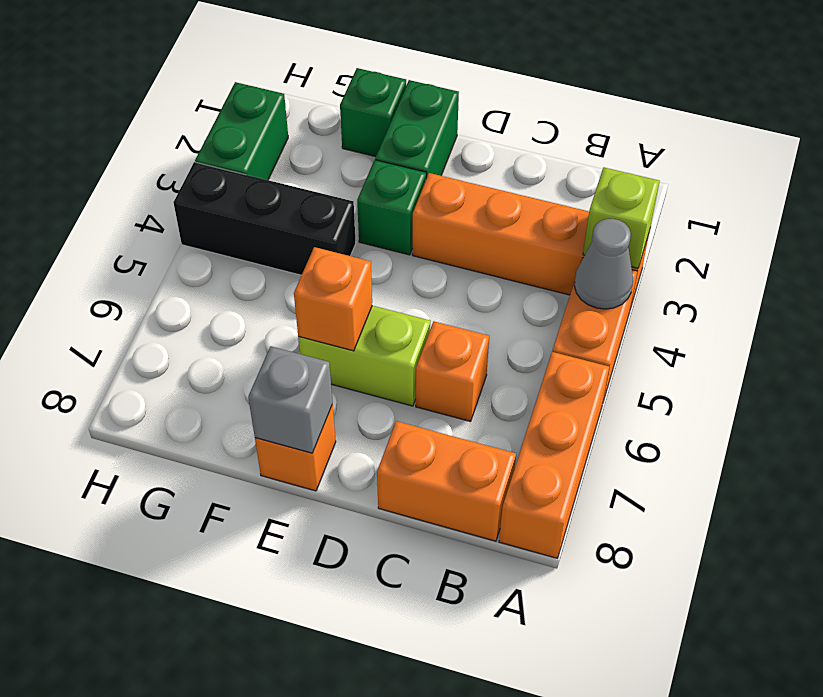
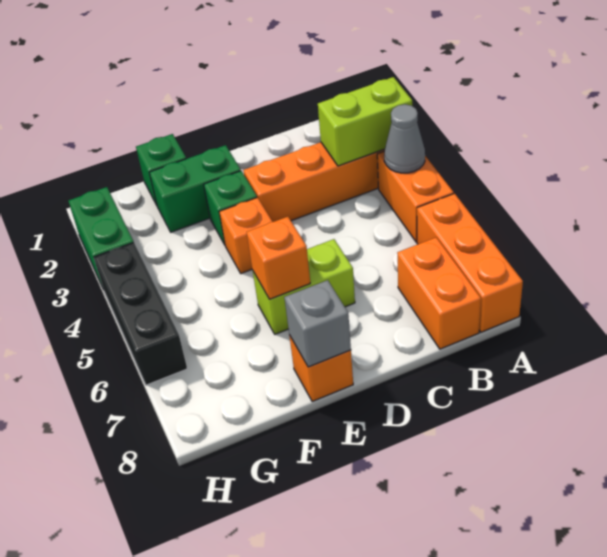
lime 1x1 brick [583,167,660,268] -> lime 1x2 brick [318,77,412,166]
orange 1x2 brick [377,421,516,541] -> orange 1x2 brick turned to [397,237,481,349]
orange 1x1 brick [416,321,489,422] -> orange 1x1 brick moved to [219,198,272,274]
green 1x2 brick [375,80,459,178] -> green 1x2 brick turned to [149,145,241,232]
black 1x3 brick [174,162,356,275] -> black 1x3 brick turned to [94,243,187,385]

